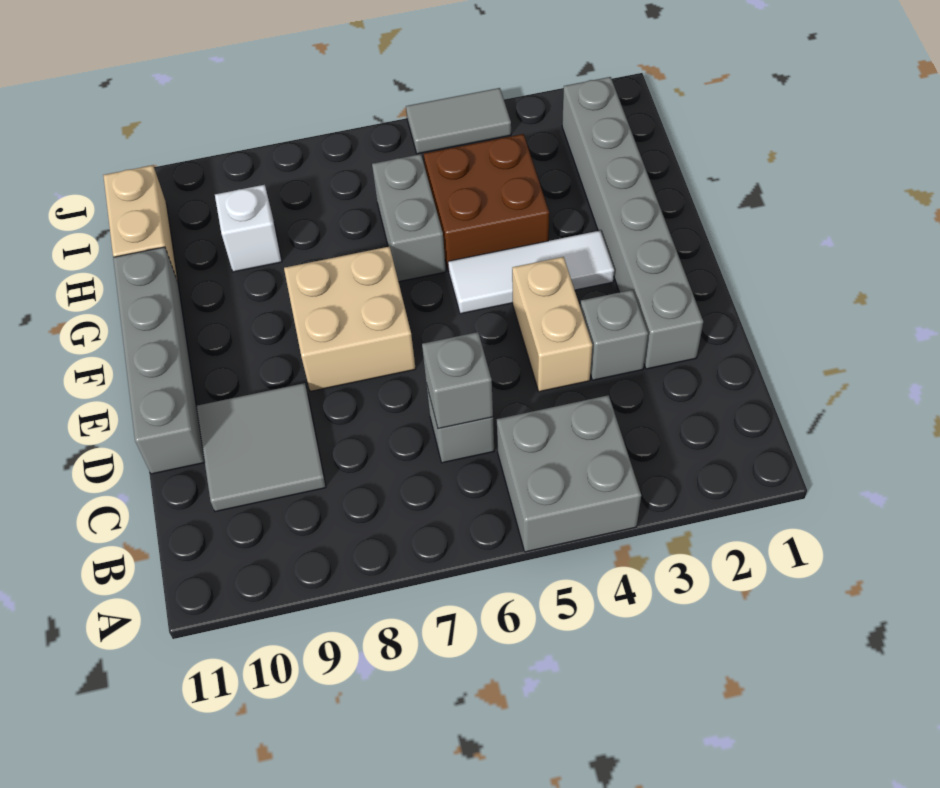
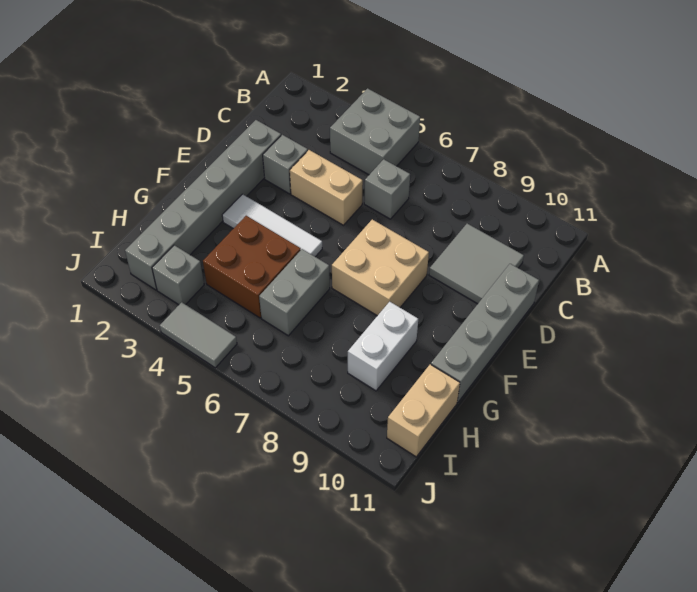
grey 1x1 brick [422,332,493,429] -> grey 1x1 brick moved to [152,245,204,305]
tan 1x2 brick [512,257,592,392] -> tan 1x2 brick turned to [290,150,363,225]
white 1x1 brick [215,185,282,272] -> white 1x2 brick [348,302,418,391]

